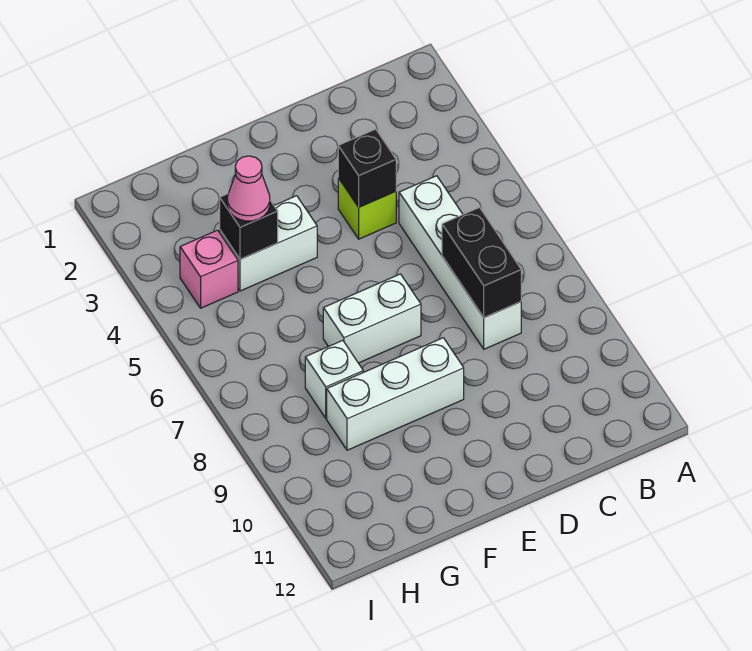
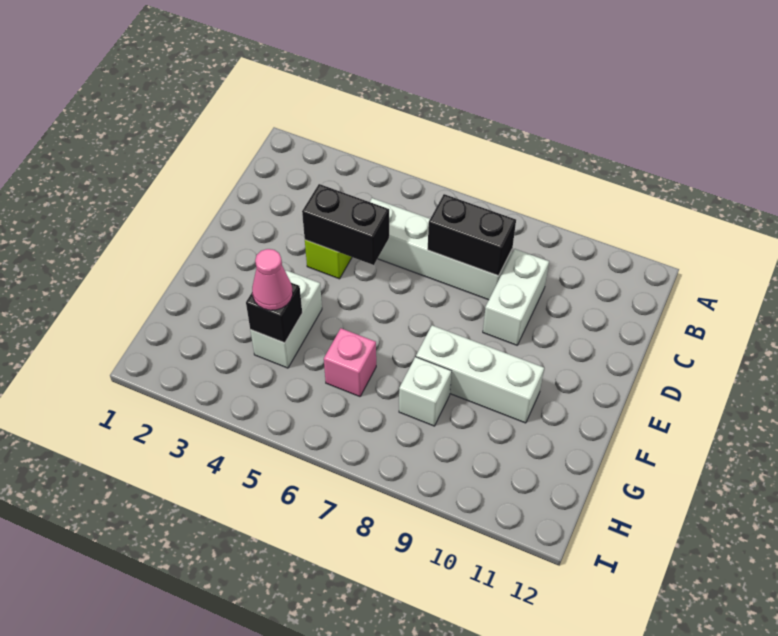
black 1x1 brick [338,129,396,207] -> black 1x2 brick [302,184,389,265]
white 1x2 brick [323,274,421,363] -> white 1x2 brick moved to [483,249,549,345]
white 1x3 brick [327,338,464,450] -> white 1x3 brick turned to [416,325,544,423]
pink 1x1 brick [180,230,238,308] -> pink 1x1 brick moved to [324,328,376,397]

